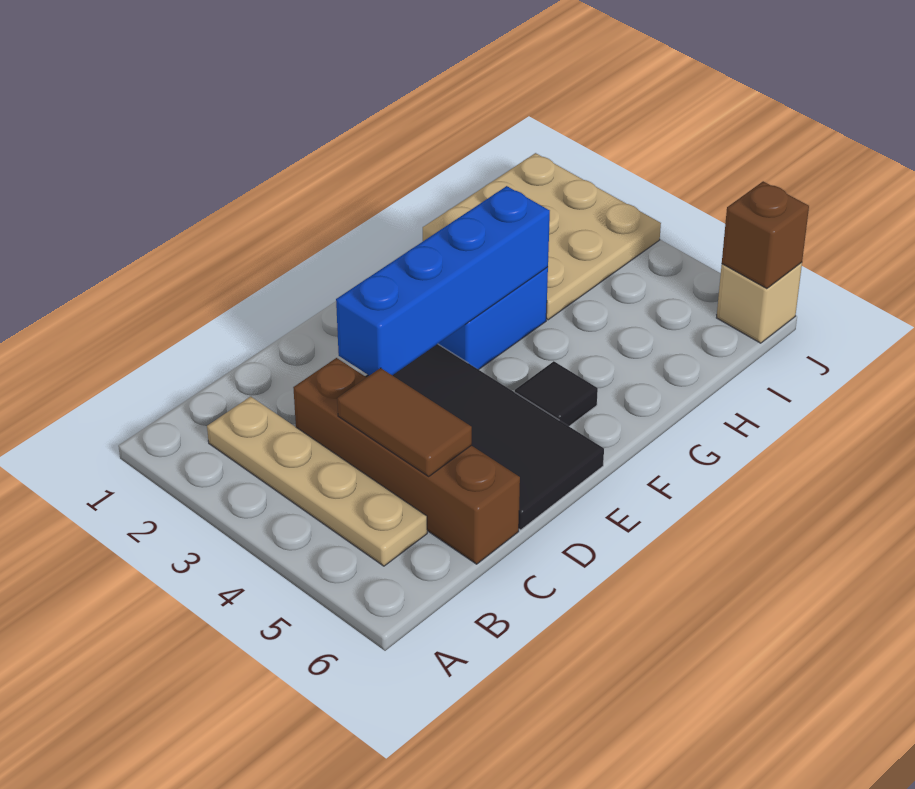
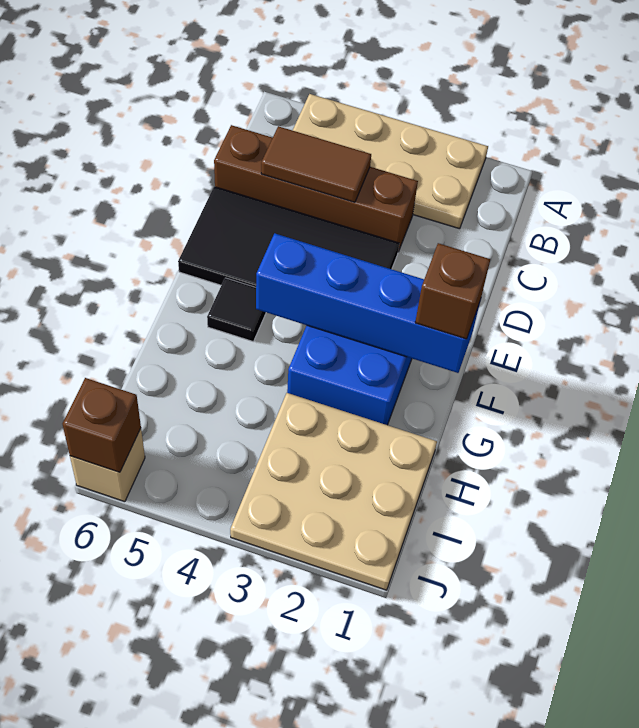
tan 1x4 plate [207,397,427,566] -> tan 2x4 plate [293,94,488,229]
blue 1x4 brick [336,186,550,376] -> blue 1x4 brick turned to [256,233,480,373]
none -> brown 1x1 brick [415,243,490,339]

